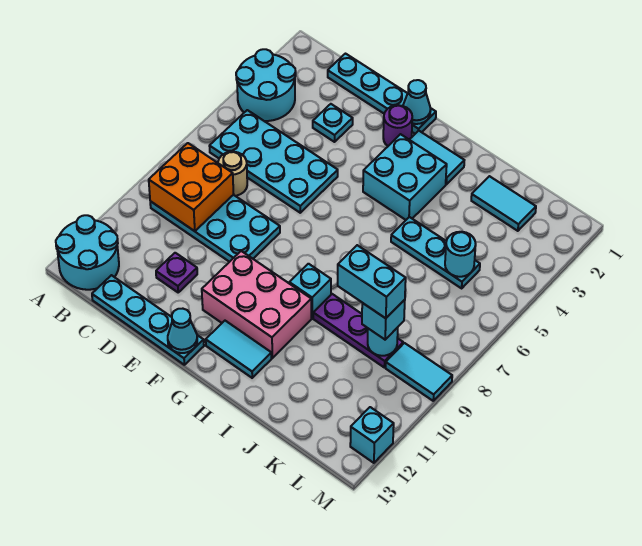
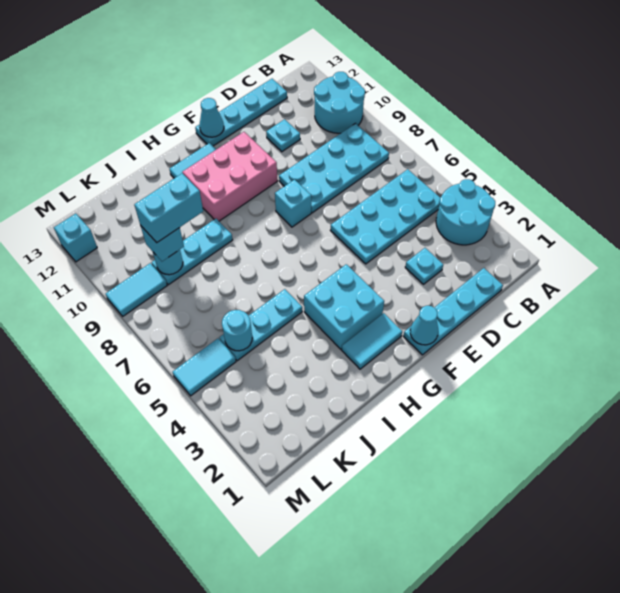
cyan 2x2 round brick [56,215,119,290] -> cyan 2x2 round brick moved to [314,72,365,133]
orange 2x2 brick [149,143,234,231] -> none
tan 1x1 round brick [218,152,247,196] -> none
purple 1x1 plate [156,253,197,292] -> cyan 1x1 plate [266,119,300,152]
purple 1x1 round brick [383,105,412,146] -> none
cyan 1x1 brick [289,264,331,318] -> cyan 1x1 brick moved to [275,180,311,227]
purple 1x3 plate [313,294,403,367] -> cyan 1x3 plate [152,219,233,285]
cyan 1x2 tile [471,176,536,231] -> cyan 1x2 tile moved to [173,339,236,396]

